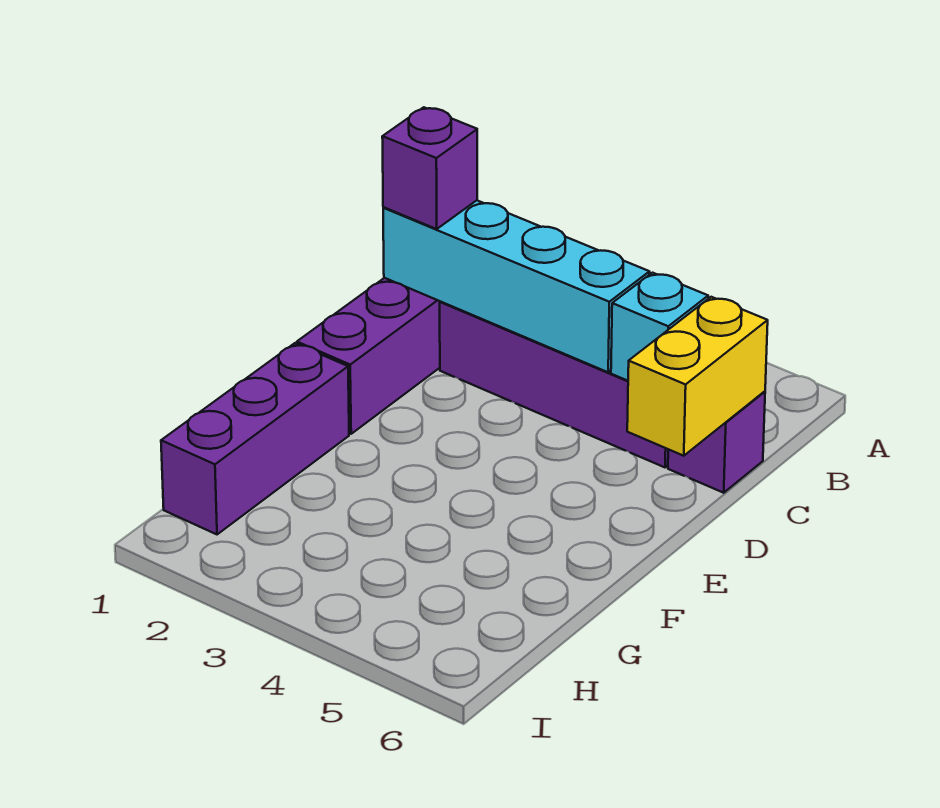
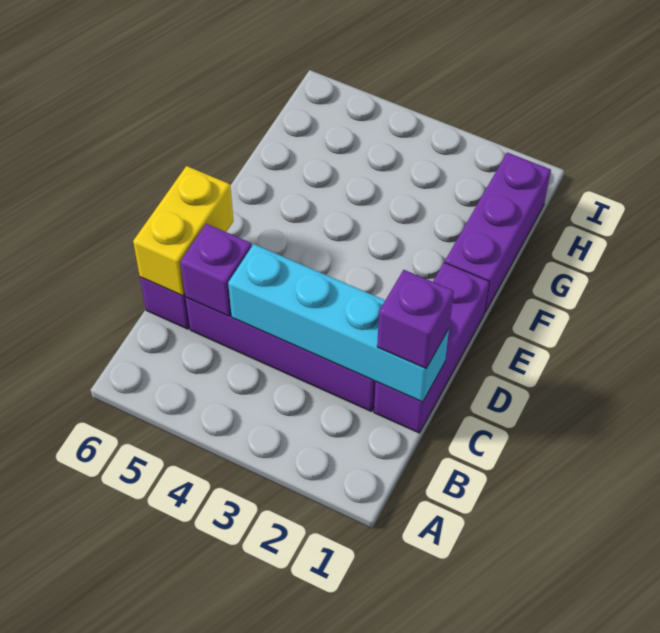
cyan 1x1 brick [611,273,708,381] -> purple 1x1 brick [180,224,252,316]

